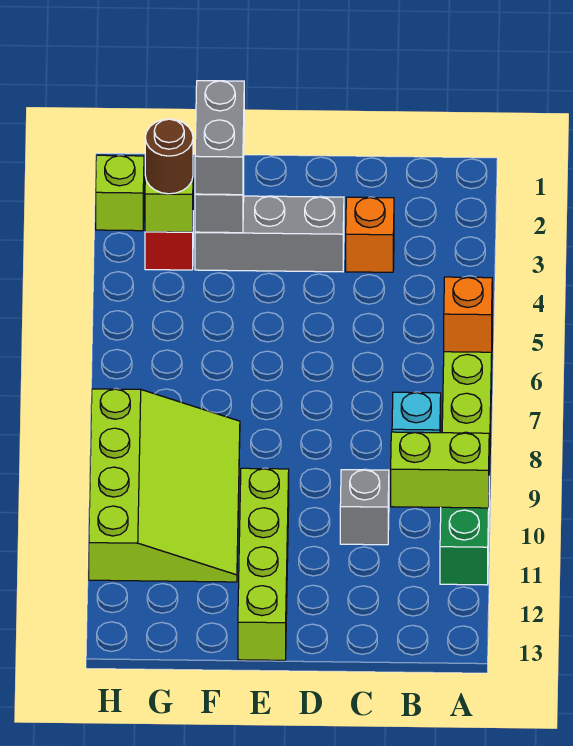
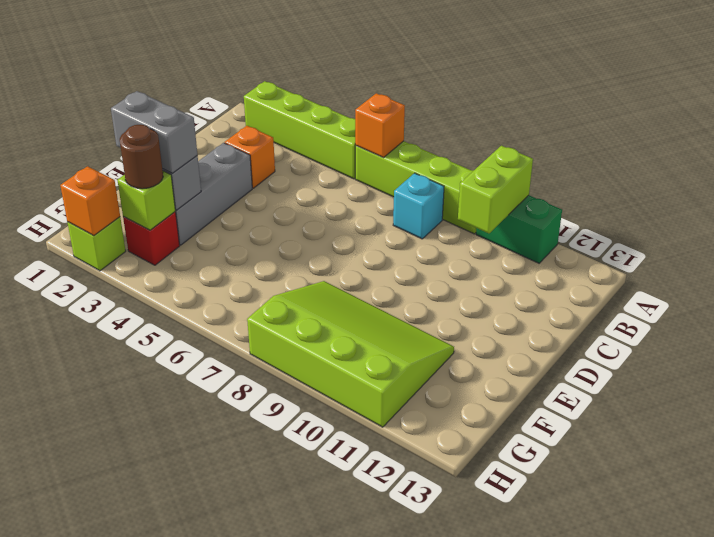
grey 1x1 brick [340,470,389,545] -> none
lime 1x4 brick [238,468,289,660] -> lime 1x4 brick moved to [244,81,356,179]
none -> orange 1x1 brick [60,166,120,236]

